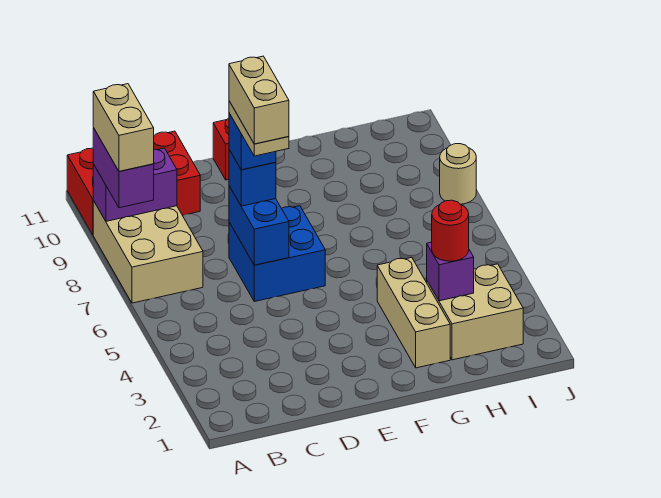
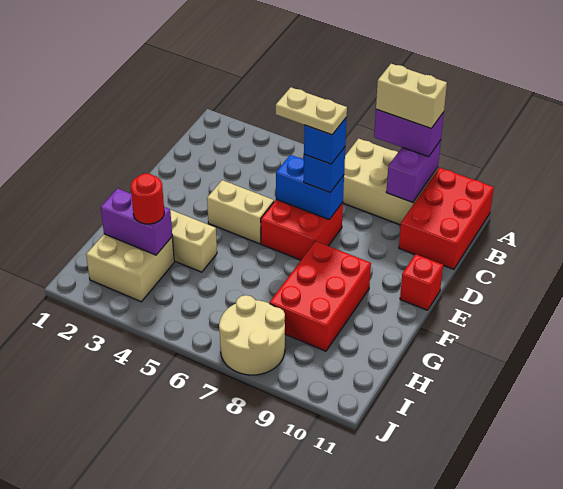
blue 2x2 brick [229,206,325,302] -> red 2x2 brick [261,199,343,260]
tan 1x2 brick [229,56,289,144] -> tan 1x2 brick moved to [207,180,274,244]
none -> red 2x3 brick [270,241,371,351]
purple 1x1 brick [427,242,474,301] -> purple 1x2 brick [101,188,172,255]
tan 1x1 round brick [440,144,476,204] -> tan 2x2 round brick [219,295,285,375]

